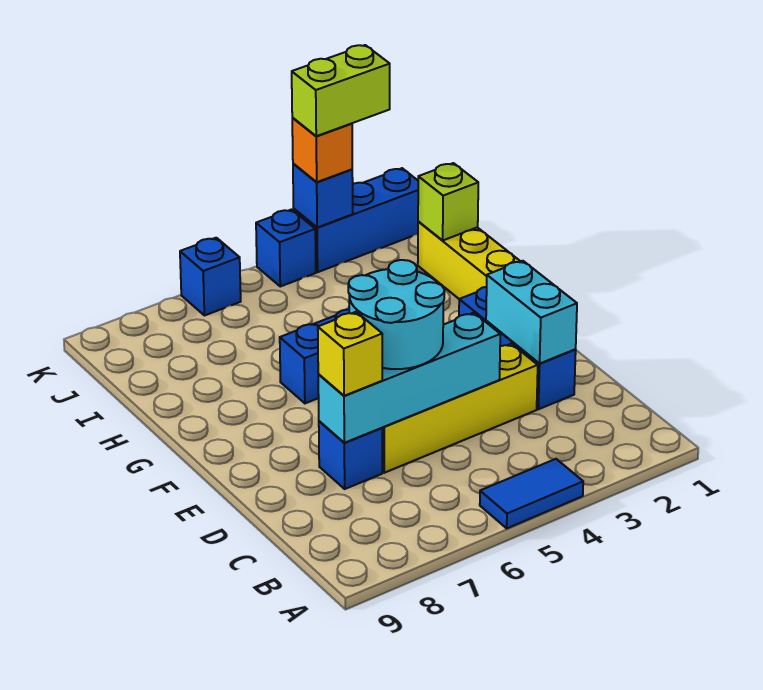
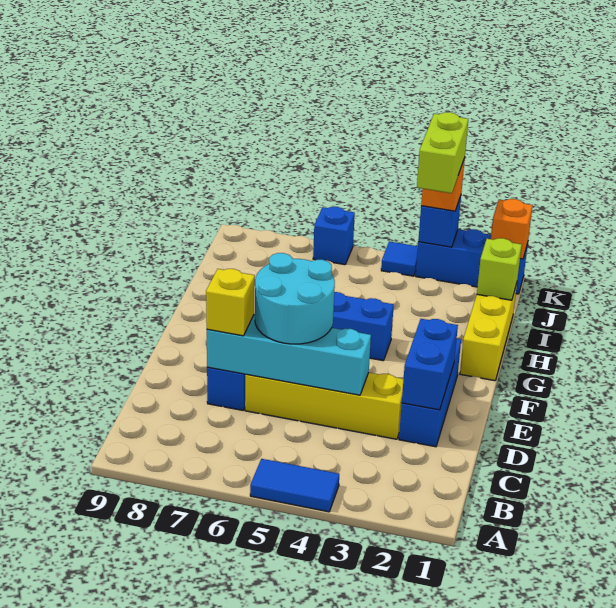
cyan 1x2 brick [486,261,577,364] -> blue 1x2 brick [402,319,458,410]
none -> orange 1x1 brick [491,199,533,259]
lime 1x2 brick [292,45,390,136] -> lime 1x2 brick turned to [417,112,468,193]
blue 1x1 brick [256,209,316,286] -> blue 1x1 tile [381,241,418,276]

